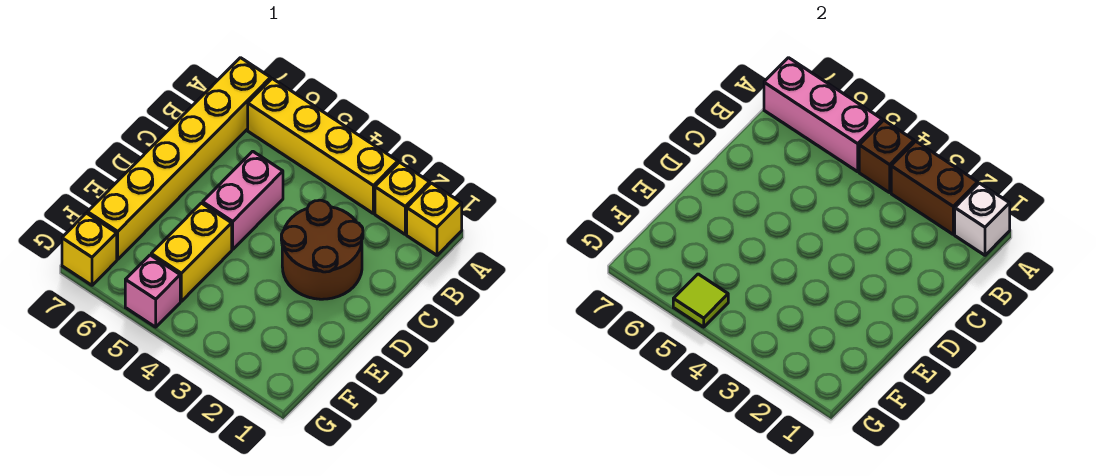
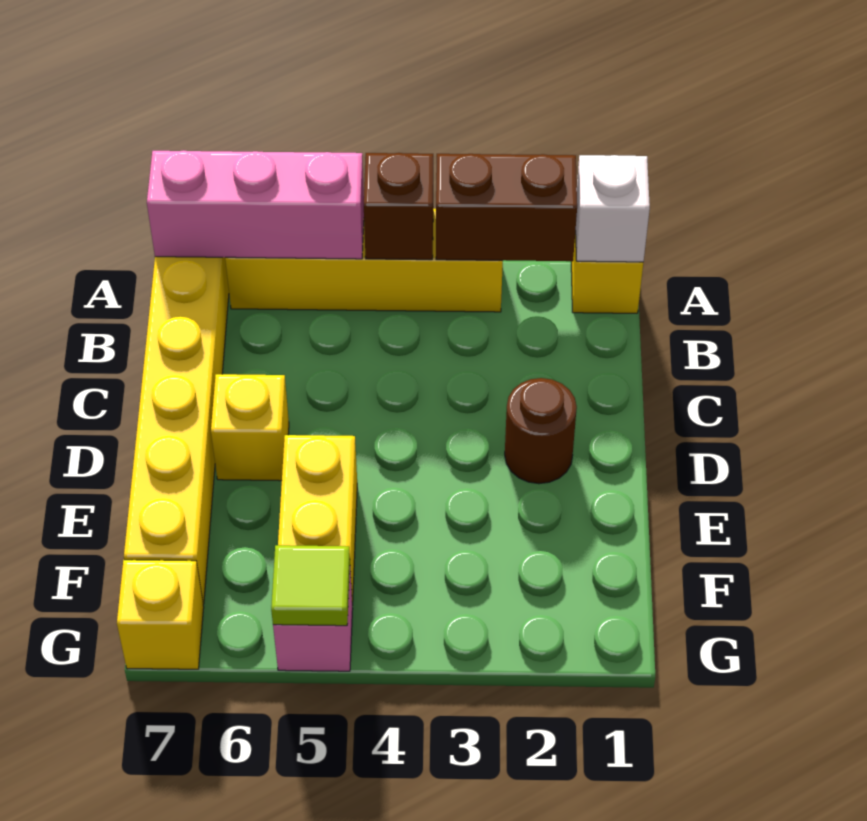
yellow 1x1 brick [375,162,430,234] -> yellow 1x1 brick moved to [211,374,289,481]
brown 2x2 round brick [281,200,363,299] -> brown 1x1 round brick [505,378,577,484]
pink 1x2 brick [203,151,283,249] -> none

